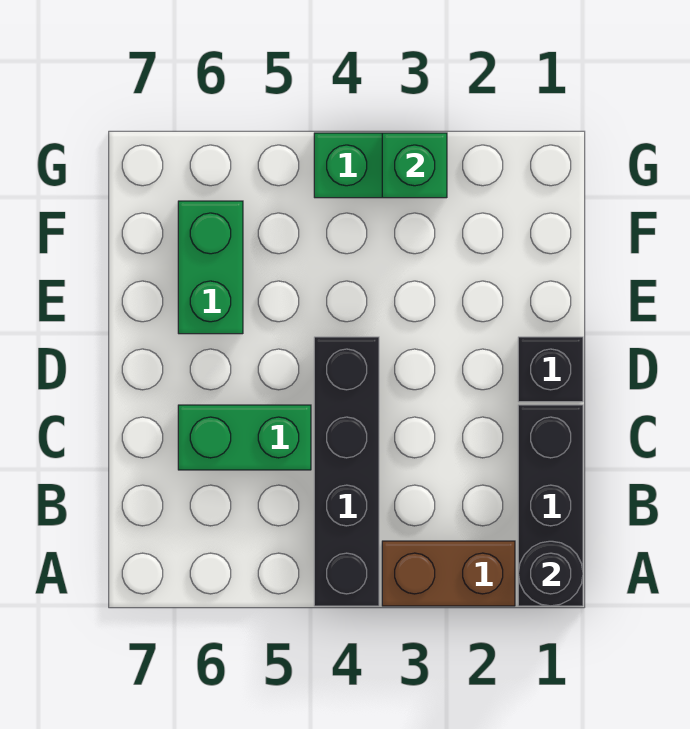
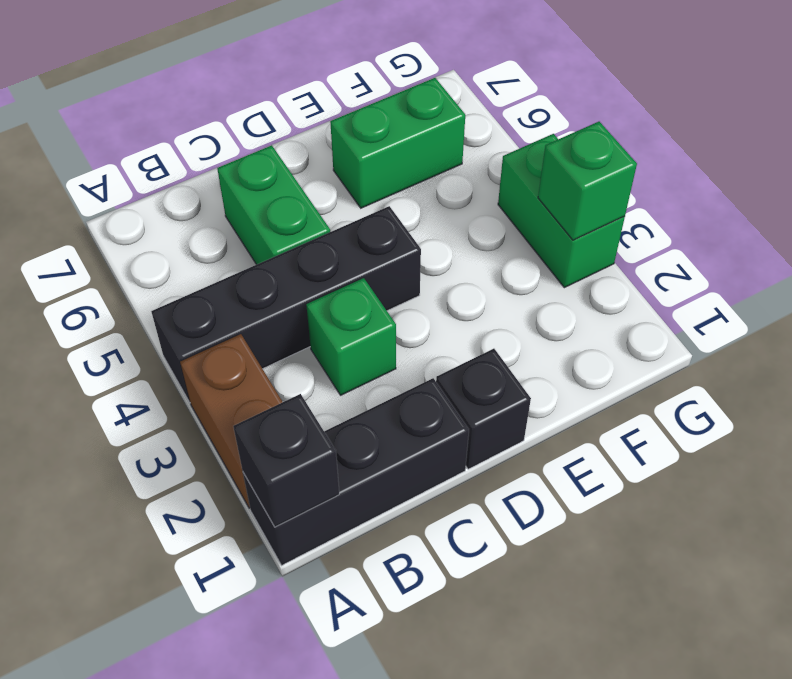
black 1x1 round brick [518,541,583,606] -> black 1x1 brick [233,394,339,527]
none -> green 1x1 brick [306,278,396,395]

